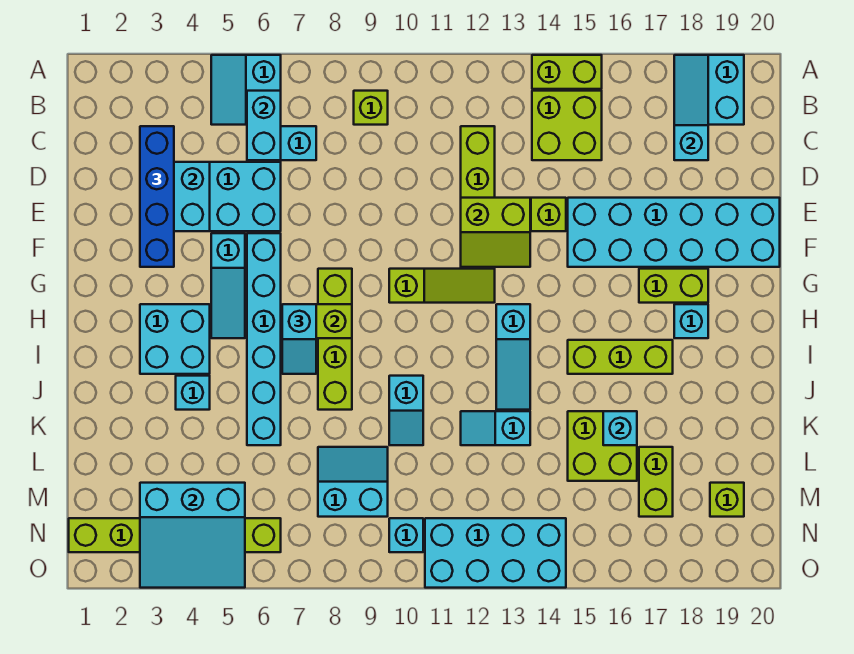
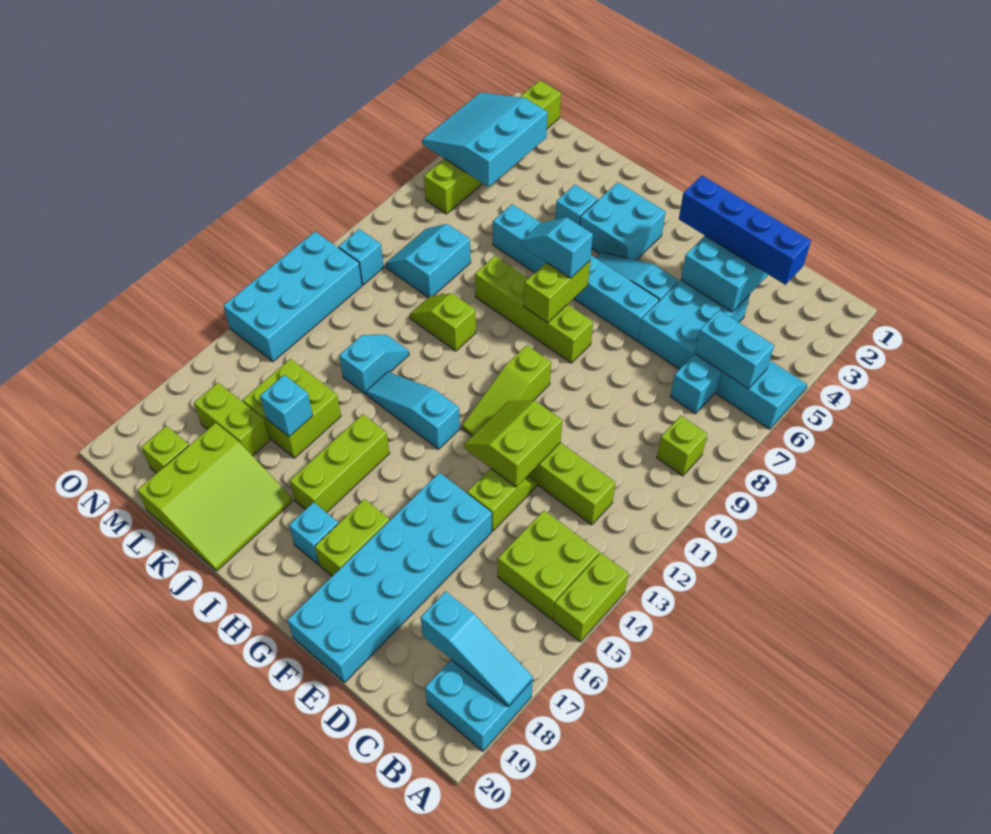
cyan 1x2 slope [389,376,423,445] -> lime 1x2 slope [410,293,476,351]
none -> lime 3x3 slope [138,423,293,571]
cyan 2x2 slope [318,447,388,517] -> cyan 2x2 slope turned to [385,224,471,297]

